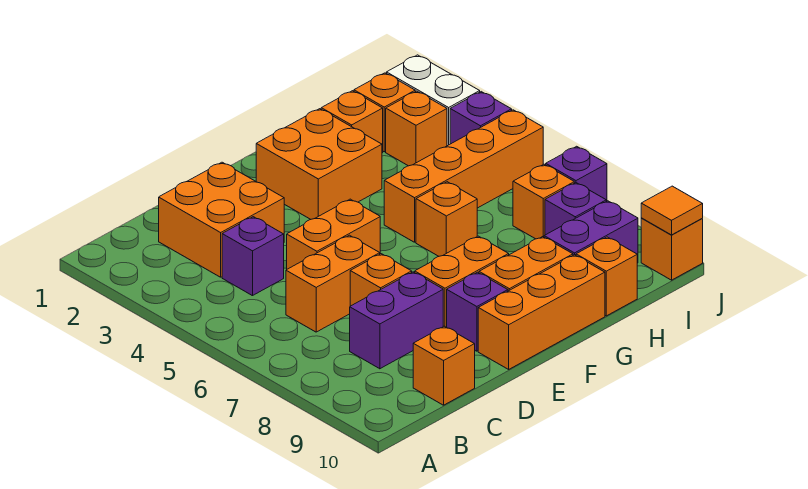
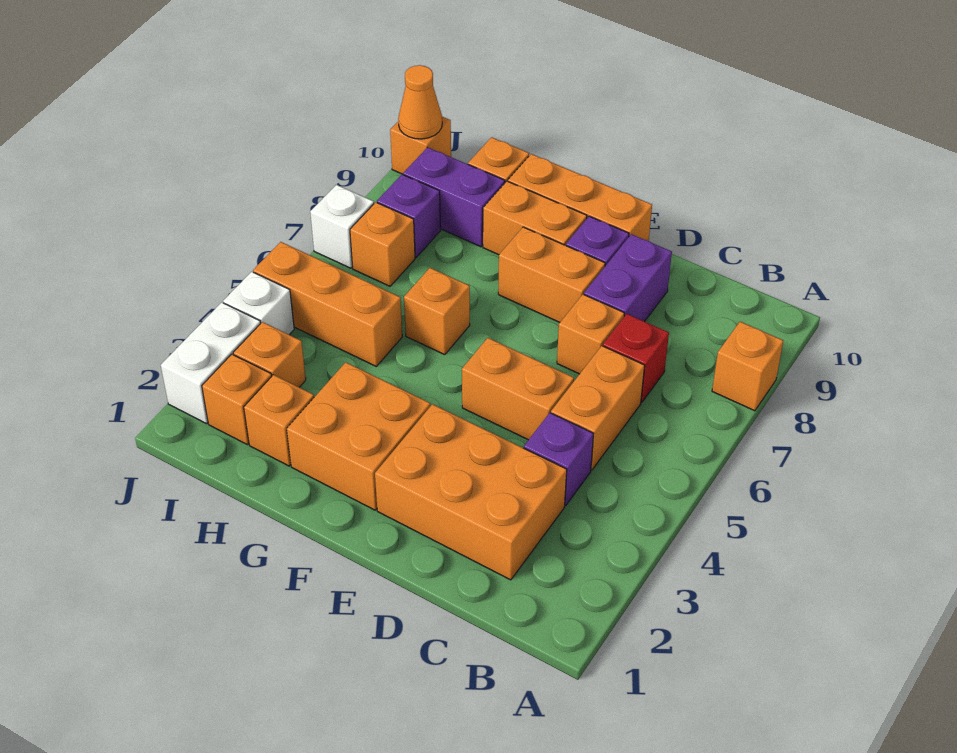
orange 2x2 brick [159,162,284,277] -> orange 2x3 brick [375,404,567,580]
orange 1x2 brick [286,235,380,332] -> orange 1x2 brick turned to [551,346,645,470]
none -> red 1x1 brick [603,314,669,403]
purple 1x2 brick [350,272,443,369] -> purple 1x2 brick turned to [584,234,672,321]
orange 1x1 brick [413,326,475,405] -> orange 1x1 brick moved to [712,322,783,411]
orange 1x4 brick [384,110,543,242] -> orange 1x3 brick [253,242,402,366]
purple 1x1 brick [450,92,512,144] -> white 1x1 brick [223,272,294,335]
purple 1x1 brick [546,146,607,201] -> white 1x1 brick [310,185,374,268]
orange 1x1 tile [641,186,703,235] -> orange 1x1 cone [398,65,442,139]

